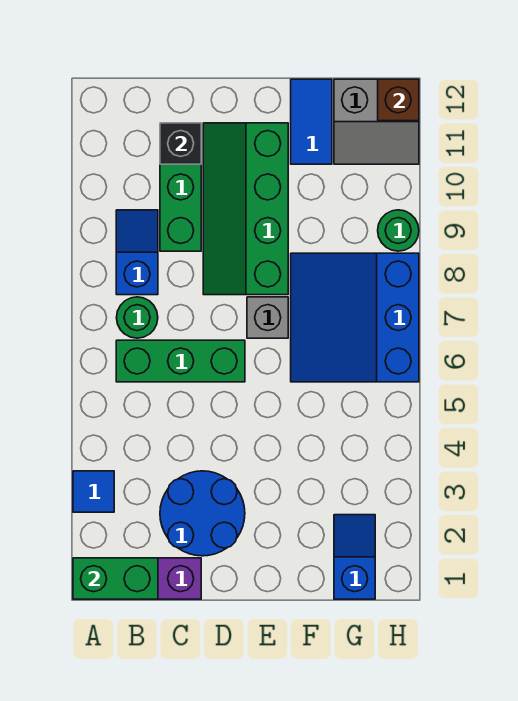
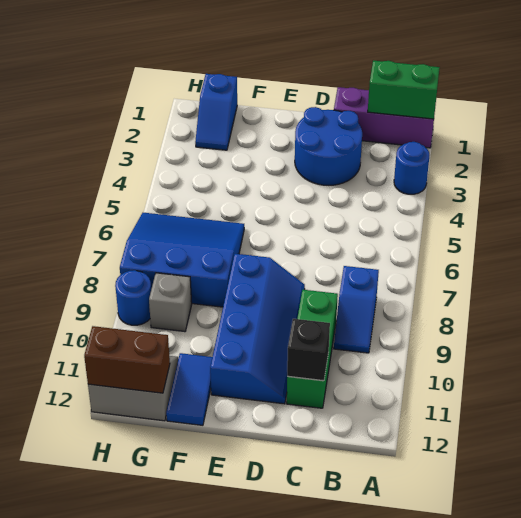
blue 1x1 tile [73,471,114,512] -> blue 1x1 round brick [394,142,429,194]
green 1x3 brick [116,340,245,382] -> none
green 1x1 round brick [116,297,158,338] -> none
green 2x4 slope [203,123,288,295] -> blue 2x4 slope [210,254,305,404]
grey 1x1 brick [247,297,288,338] -> grey 1x1 brick moved to [149,273,192,332]
blue 3x3 slope [291,253,419,382] -> blue 3x3 slope turned to [120,213,244,307]
green 1x1 round brick [378,210,419,251] -> blue 1x1 round brick [115,270,151,325]
brown 1x1 brick [378,79,419,121] -> brown 1x2 brick [84,326,170,393]

